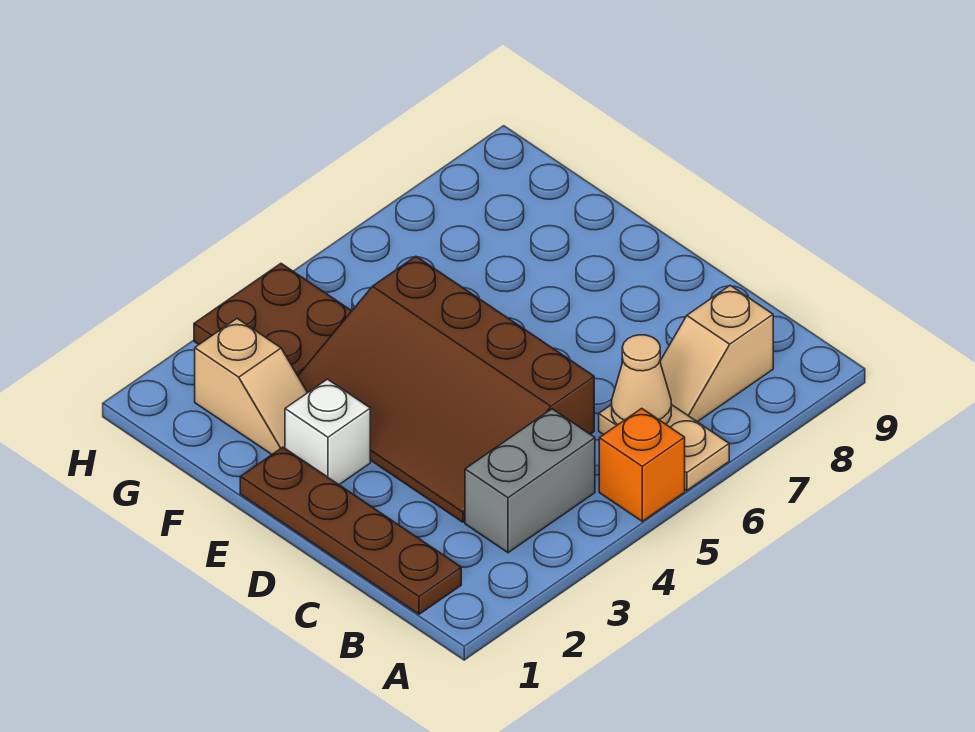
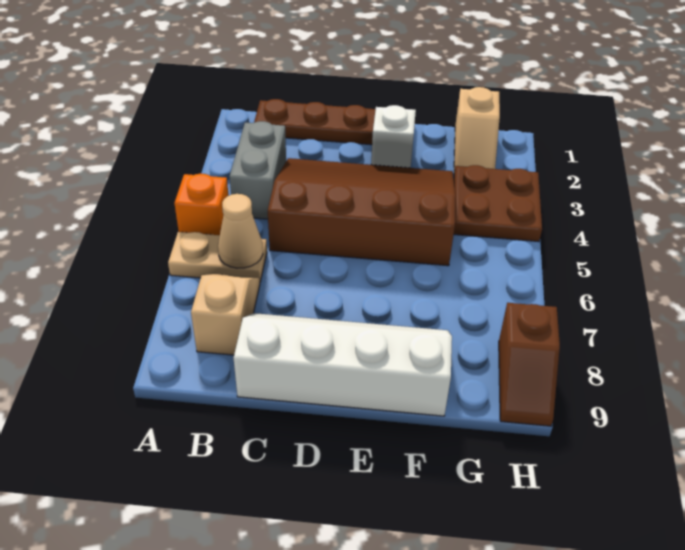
none -> white 2x4 slope [234,313,452,416]
tan 1x2 slope [195,319,308,454] -> tan 1x2 slope turned to [454,87,500,172]
none -> brown 1x2 slope [499,303,560,426]

